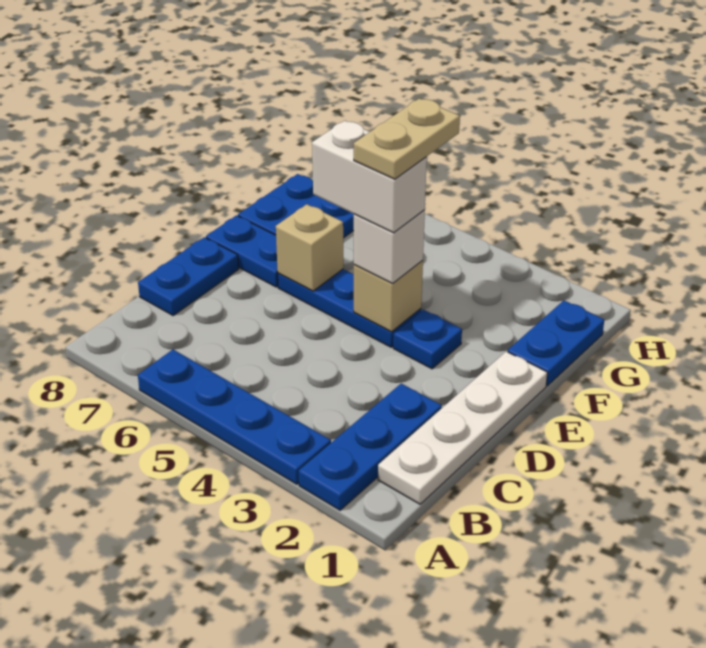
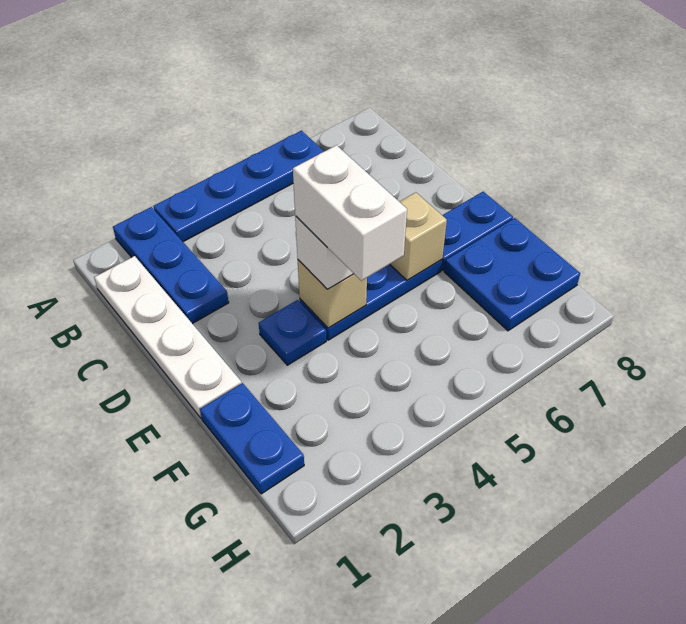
blue 1x2 plate [138,237,239,316] -> none
white 1x2 brick [312,121,427,233] -> white 1x2 brick turned to [293,145,407,281]
tan 1x2 plate [354,98,460,179] -> none

